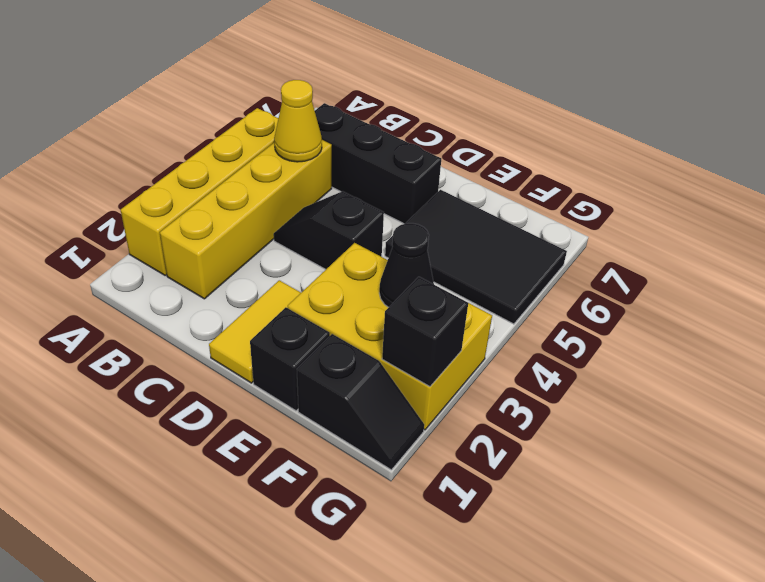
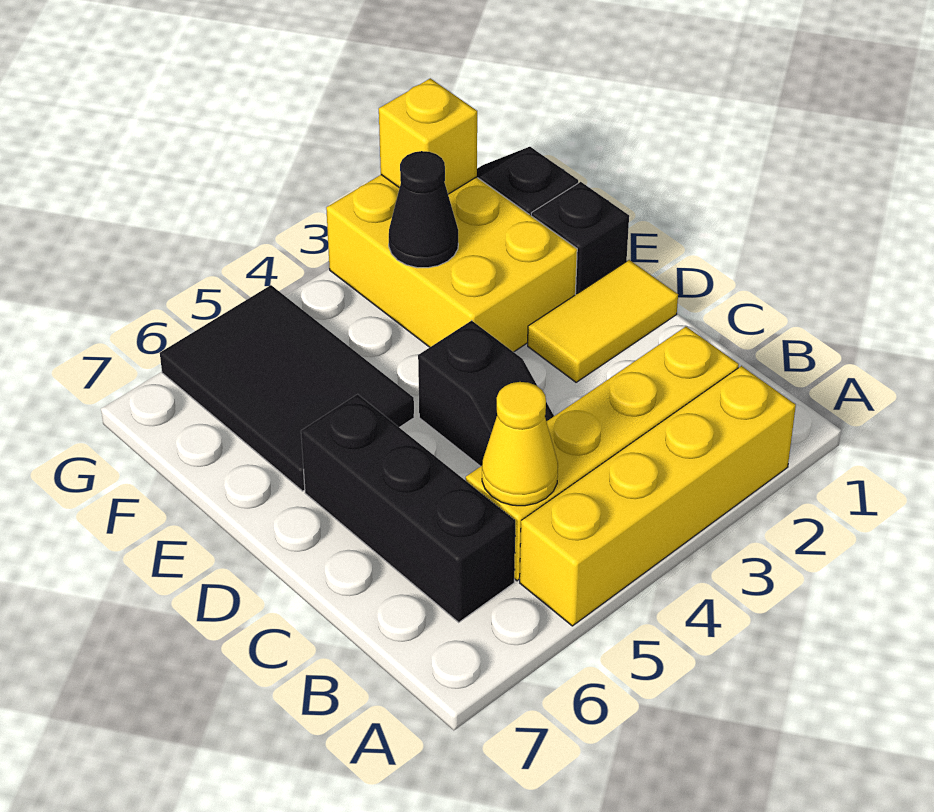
black 1x1 brick [382,277,468,386] -> yellow 1x1 brick [379,78,477,194]

